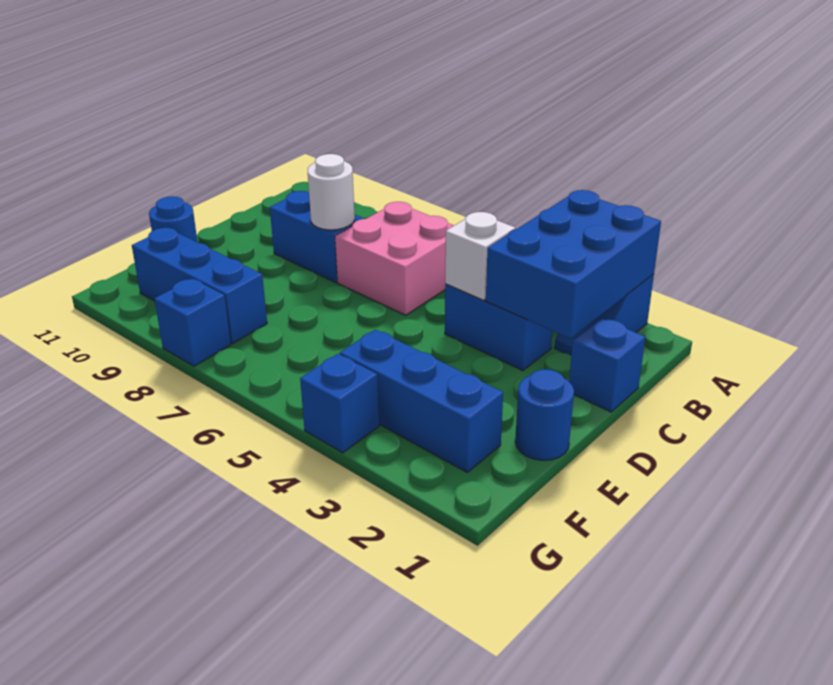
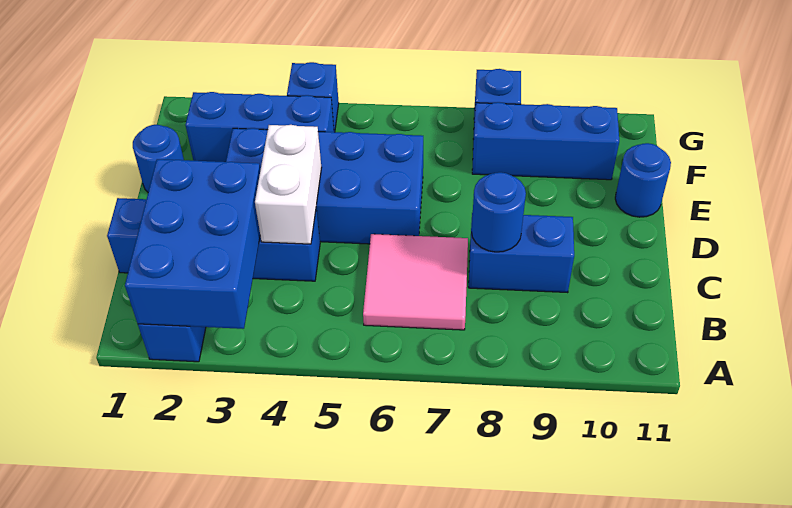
pink 2x2 brick [335,202,454,315] -> pink 2x2 tile [363,234,468,330]
white 1x1 brick [445,212,516,300] -> white 1x2 brick [255,125,322,244]
white 1x1 round brick [308,154,355,230] -> blue 1x1 round brick [472,172,526,252]
none -> blue 2x4 brick [226,128,423,244]

